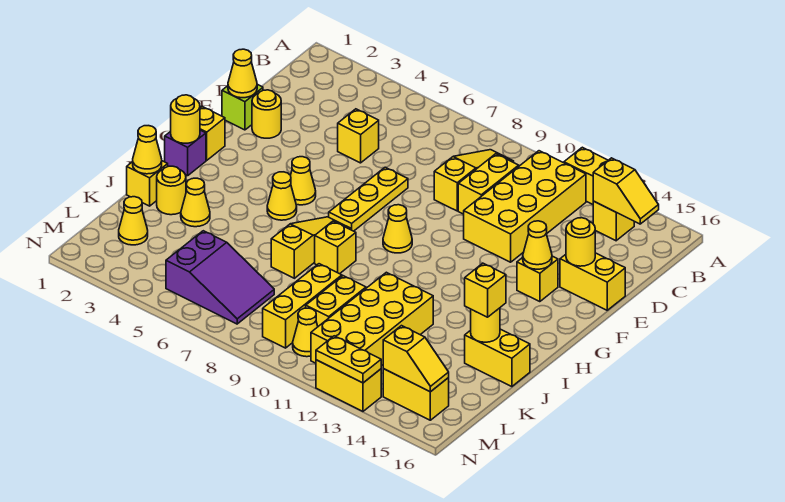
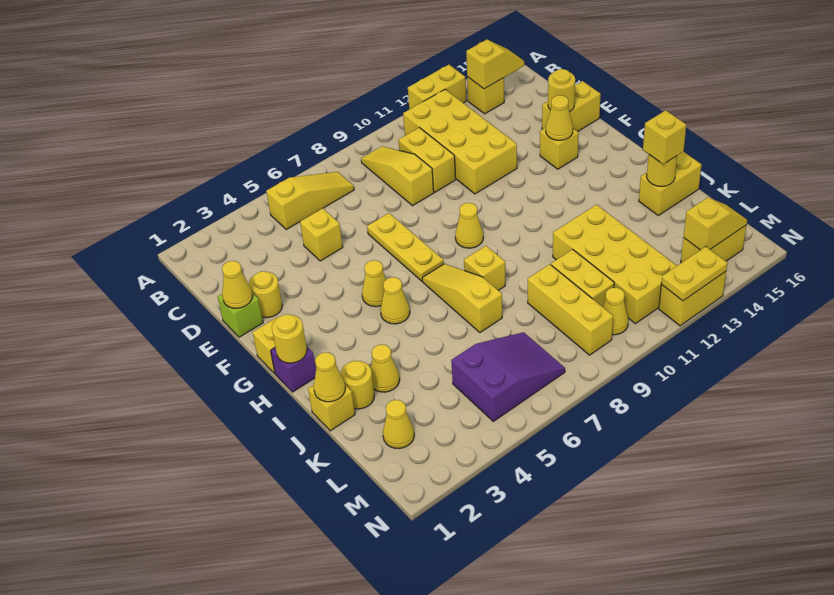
none -> yellow 1x3 slope [266,172,354,229]

